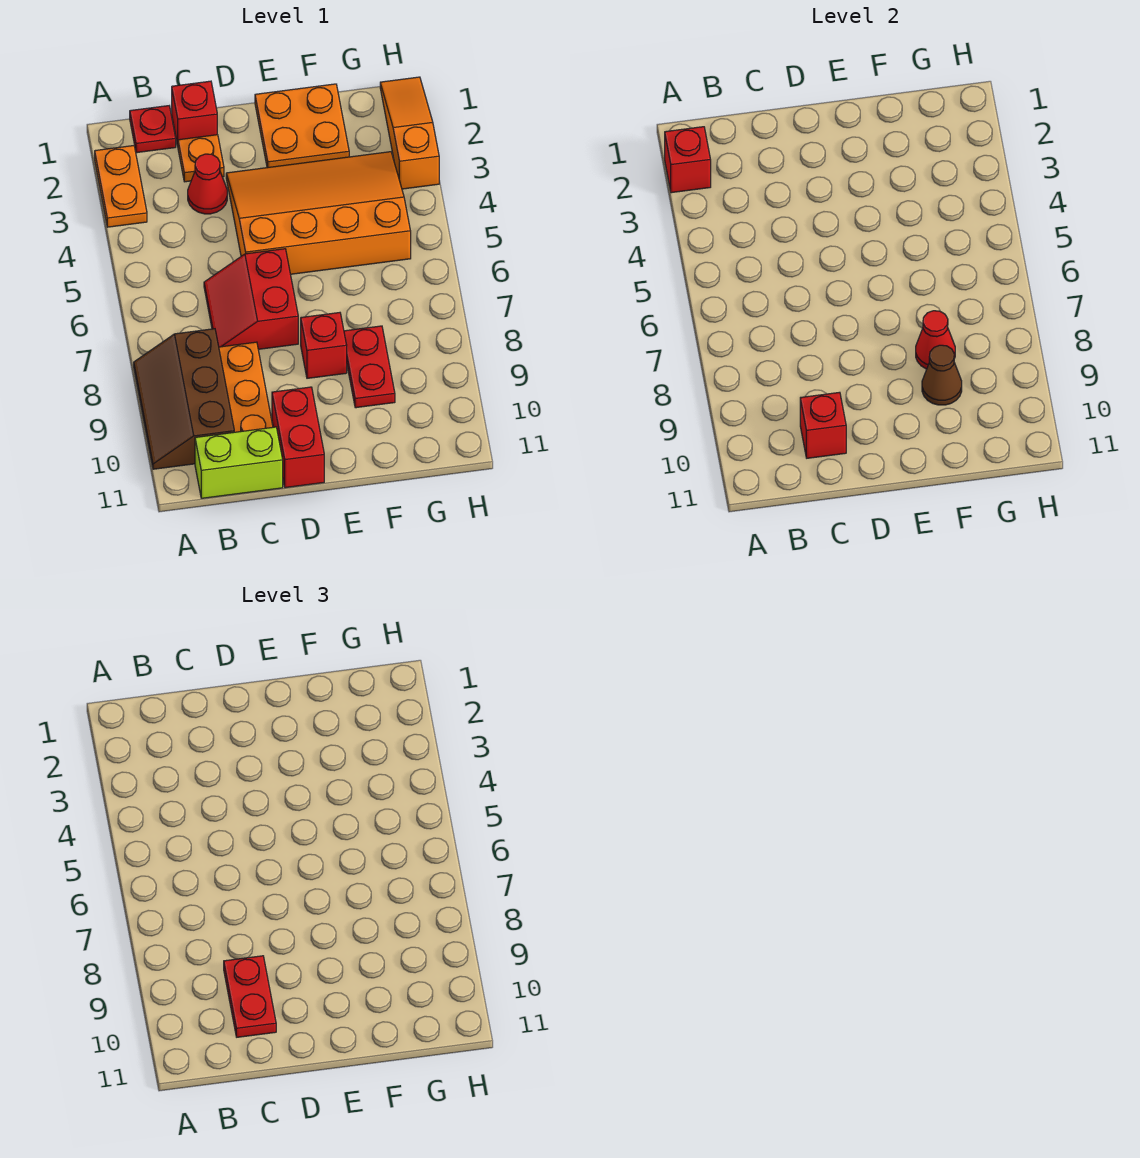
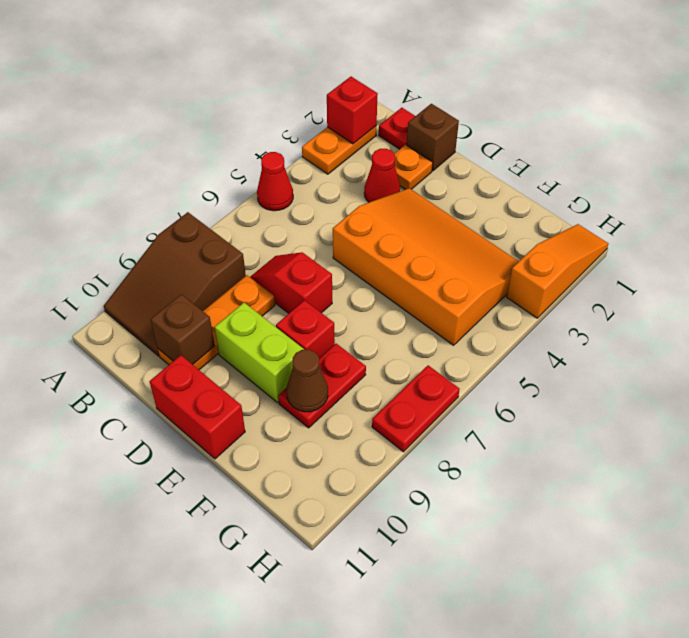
brown 2x3 slope [134,329,234,469] -> brown 2x3 slope turned to [104,212,246,356]
lime 1x2 brick [195,427,283,498] -> lime 1x2 brick moved to [215,303,304,402]
red 1x1 brick [172,81,217,146] -> brown 1x1 brick [407,104,459,171]
red 2x2 slope [204,249,298,349] -> red 1x2 slope [250,252,332,313]
red 1x2 plate [224,956,276,1037] -> red 1x2 plate moved to [372,365,460,452]
red 1x1 brick [800,392,846,458] -> brown 1x1 brick [151,294,215,365]
red 1x2 brick [272,387,324,488] -> red 1x2 brick turned to [150,355,245,459]
orange 2x2 plate [255,84,349,168] -> none
red 1x1 cone [916,311,955,369] -> red 1x1 cone moved to [257,152,293,211]

